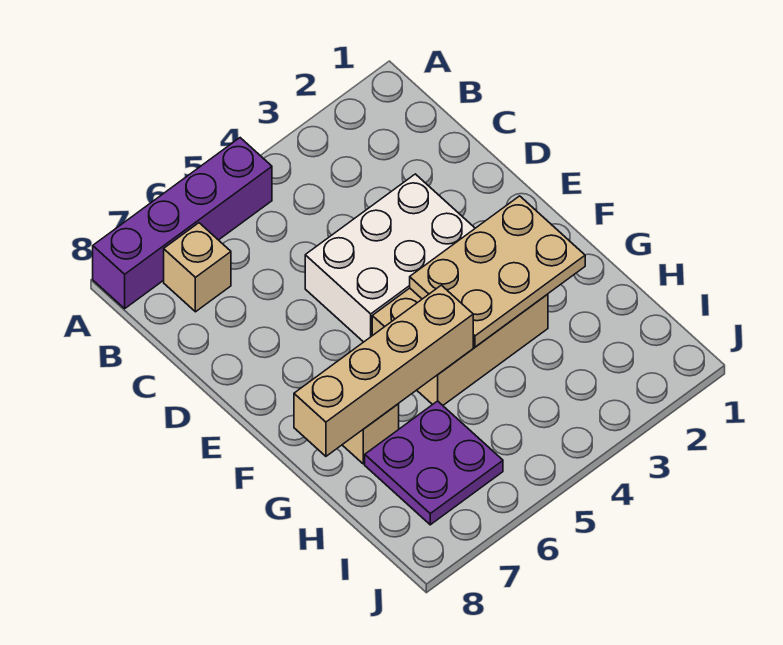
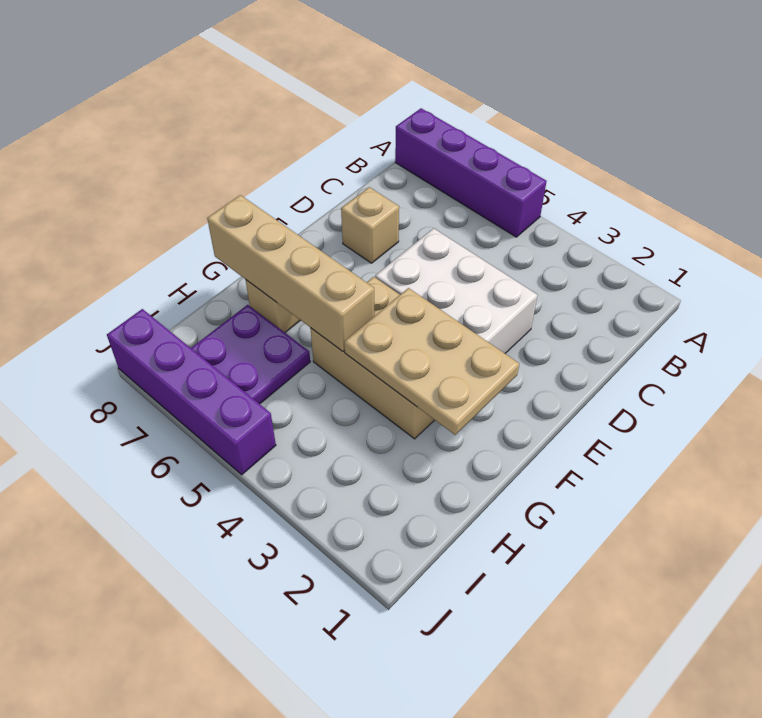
tan 1x1 brick [164,223,231,312] -> tan 1x1 brick moved to [341,187,399,263]
none -> purple 1x4 brick [107,309,276,475]

